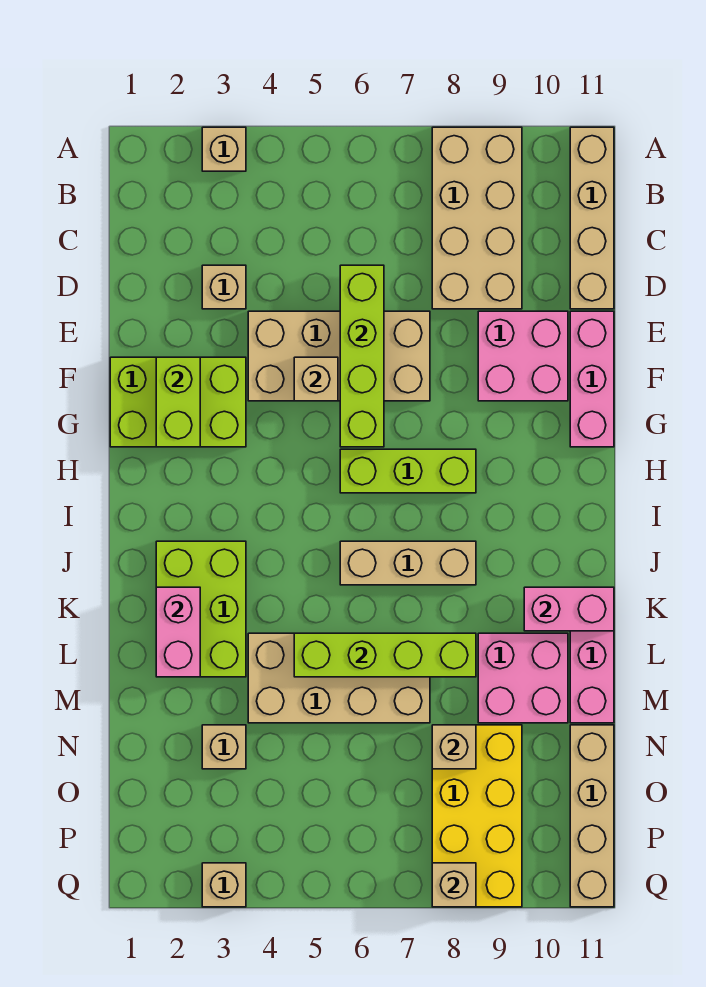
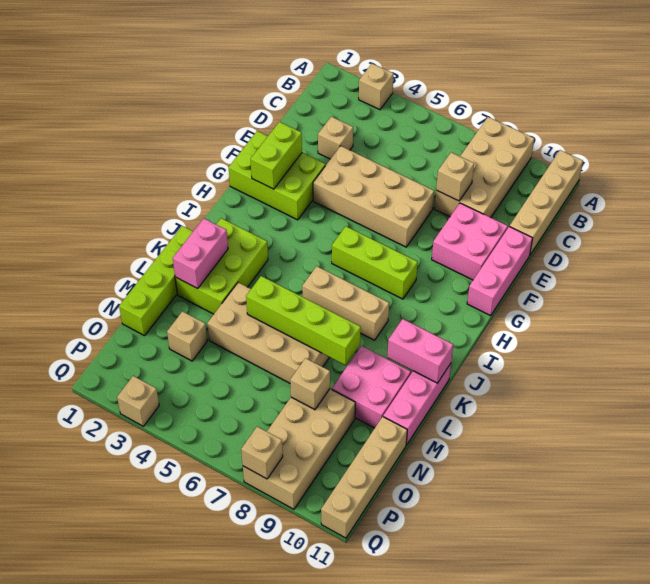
lime 1x4 brick [340,265,384,447] -> lime 1x4 brick moved to [119,226,193,336]
tan 1x1 brick [294,357,338,401] -> tan 1x1 brick moved to [436,152,474,201]
yellow 2x4 brick [432,725,522,907] -> tan 2x4 brick [243,389,355,509]

